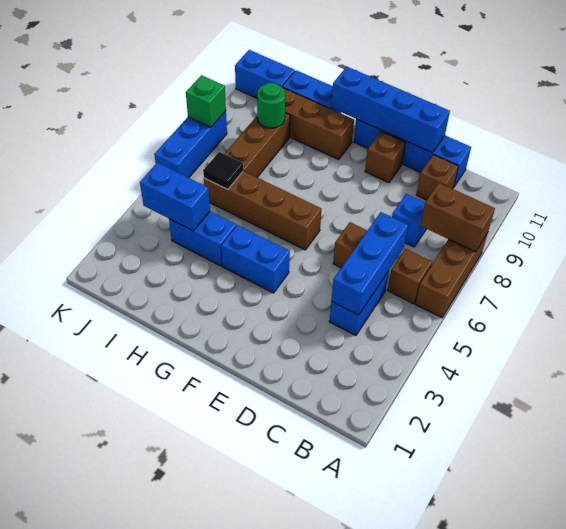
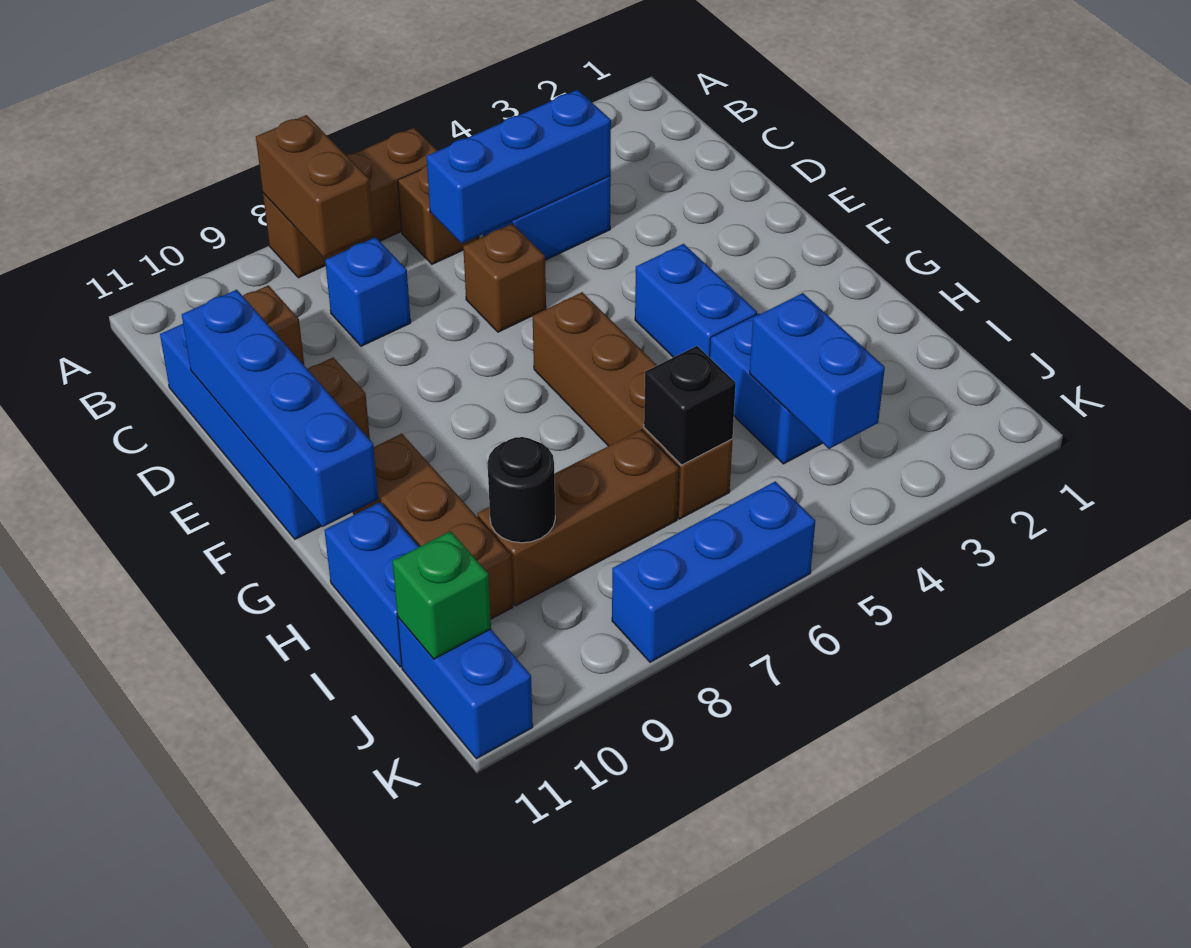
black 1x1 tile [203,152,243,190] -> black 1x1 brick [644,346,736,465]
green 1x1 round brick [257,83,285,128] -> black 1x1 round brick [487,437,555,543]
green 1x1 brick [186,75,226,127] -> green 1x1 brick moved to [393,531,491,659]

